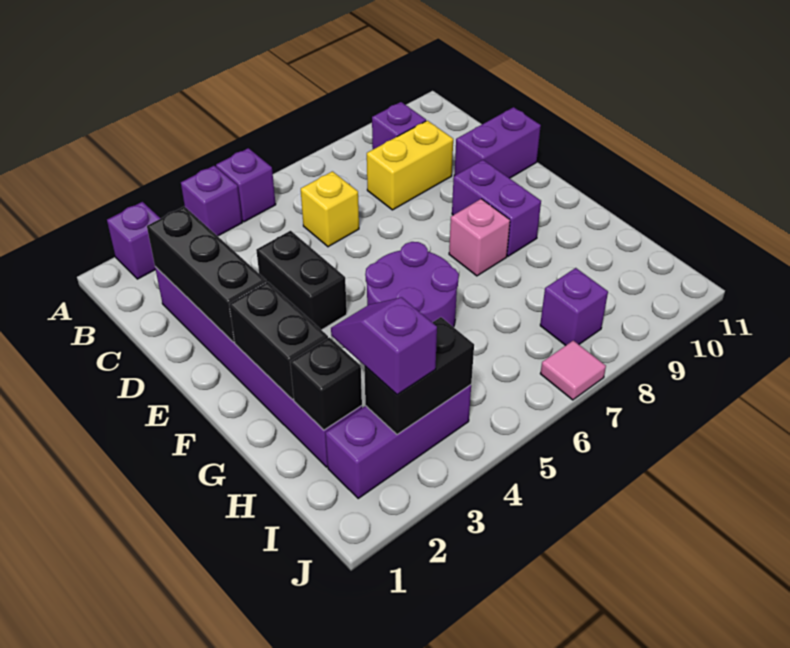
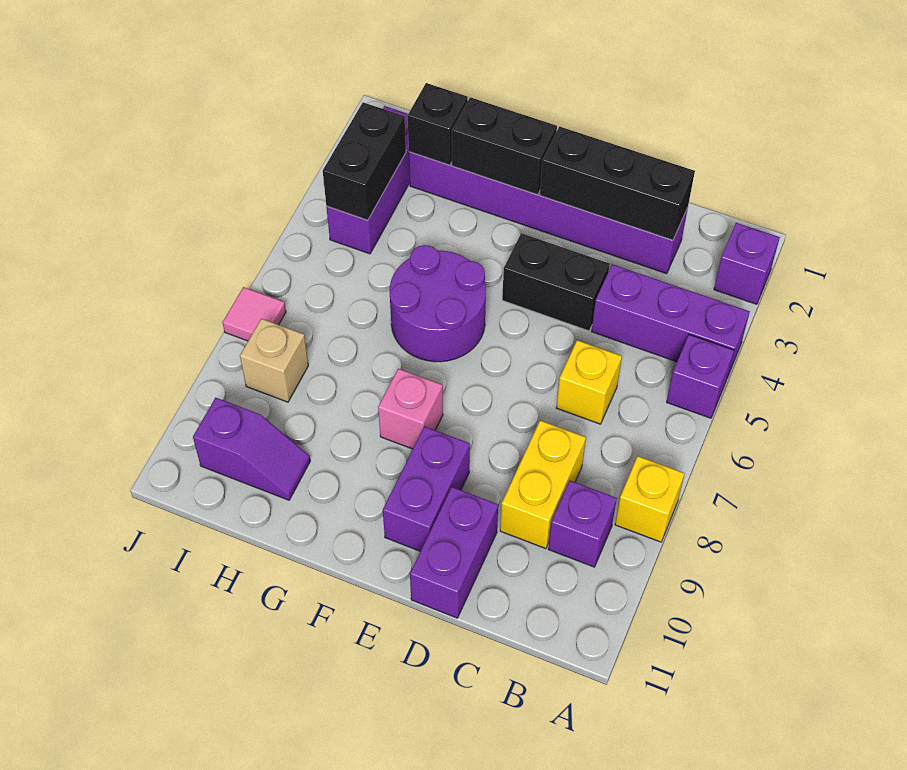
purple 1x1 brick [181,166,242,236] -> purple 1x3 brick [591,264,750,378]
none -> yellow 1x1 brick [615,456,685,542]
purple 1x2 brick [452,160,541,256] -> purple 1x2 brick turned to [383,427,470,551]
purple 1x2 slope [331,297,437,395] -> purple 1x2 slope moved to [193,398,310,500]
purple 1x1 brick [540,268,608,346] -> tan 1x1 brick [240,319,308,402]

